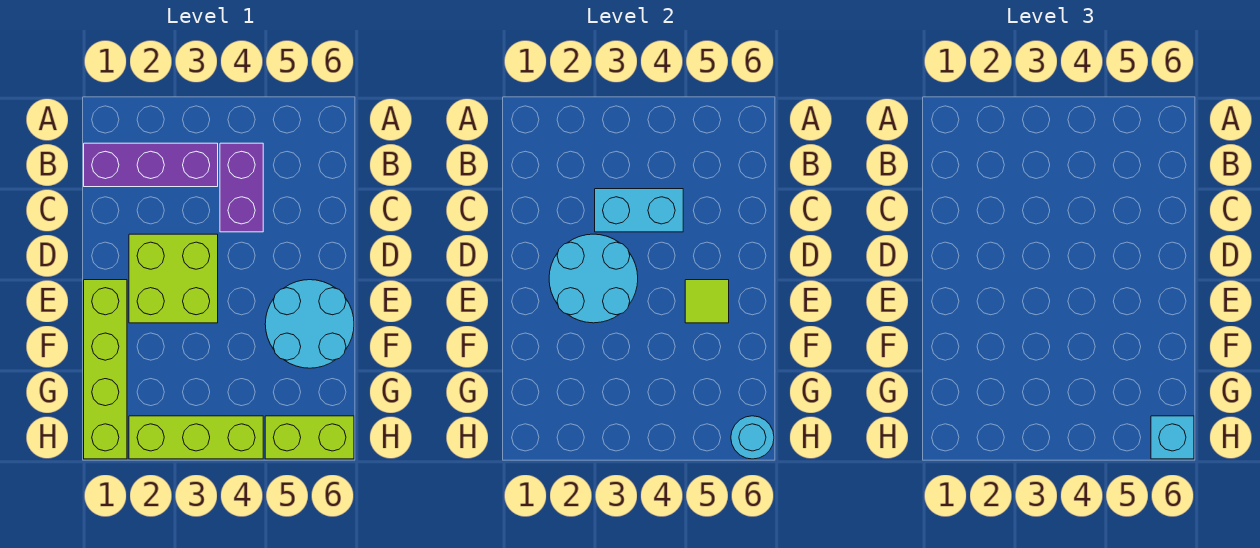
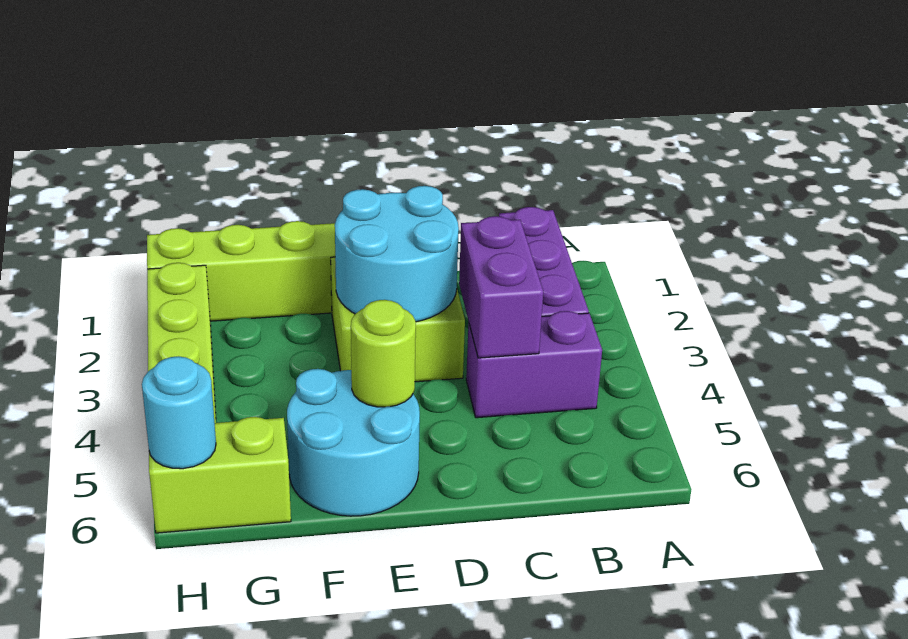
cyan 1x2 brick [595,189,683,232] -> purple 1x2 brick [459,216,543,358]
lime 1x1 tile [685,280,729,323] -> lime 1x1 round brick [351,300,416,407]
lime 1x2 brick [265,416,354,459] -> lime 1x2 brick turned to [149,417,291,533]
cyan 1x1 brick [1151,416,1194,459] -> none

